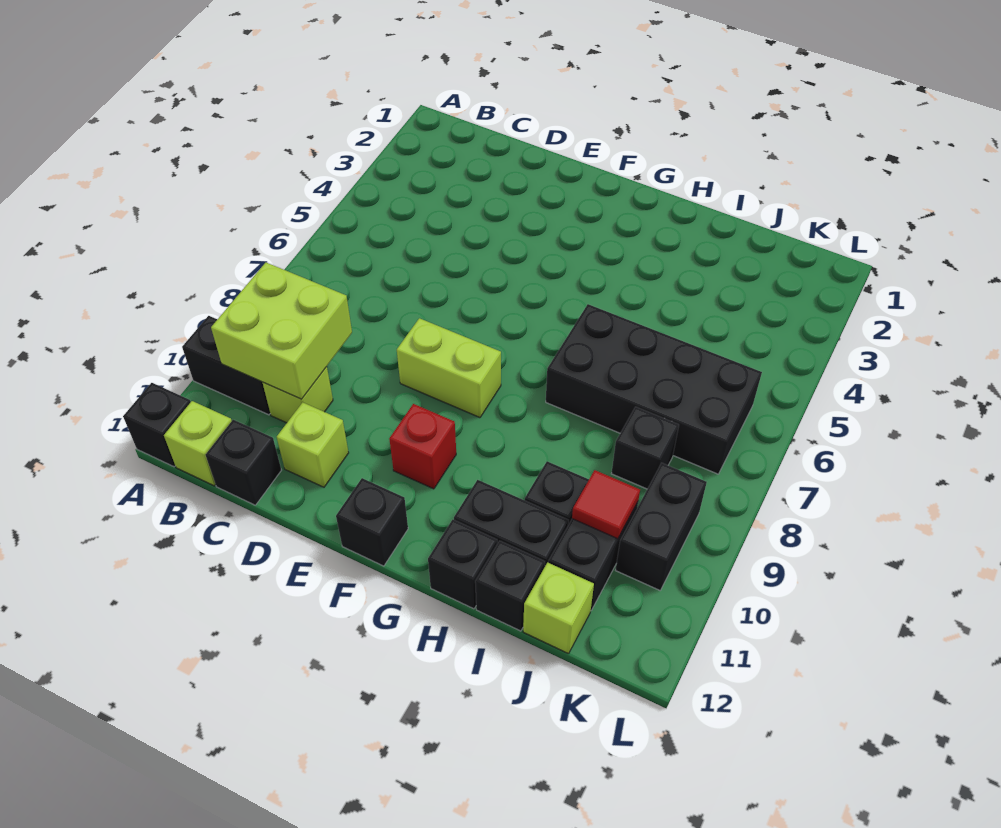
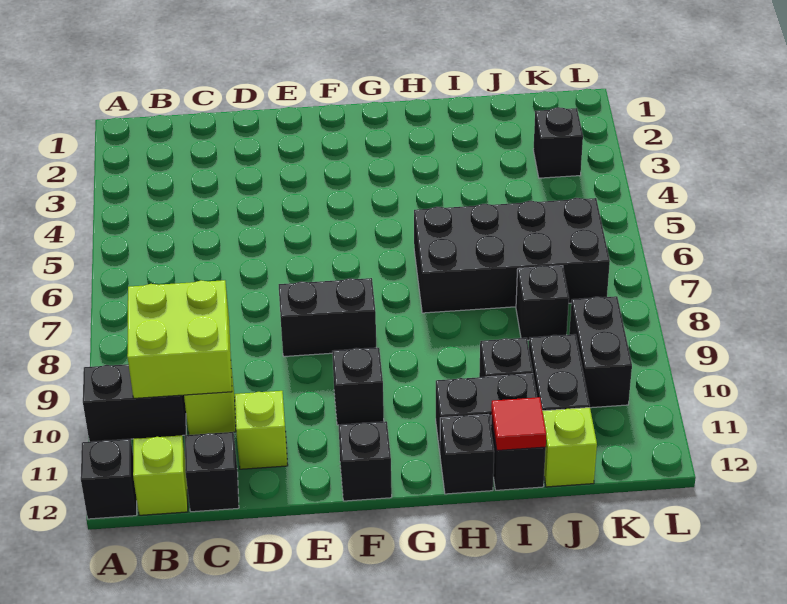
lime 1x2 brick [397,318,501,418] -> black 1x2 brick [279,278,376,357]
red 1x1 brick [389,404,456,489] -> black 1x1 brick [332,348,384,425]
red 1x1 tile [572,470,640,539] -> red 1x1 tile moved to [491,397,546,450]
none -> black 1x1 brick [533,107,583,178]

